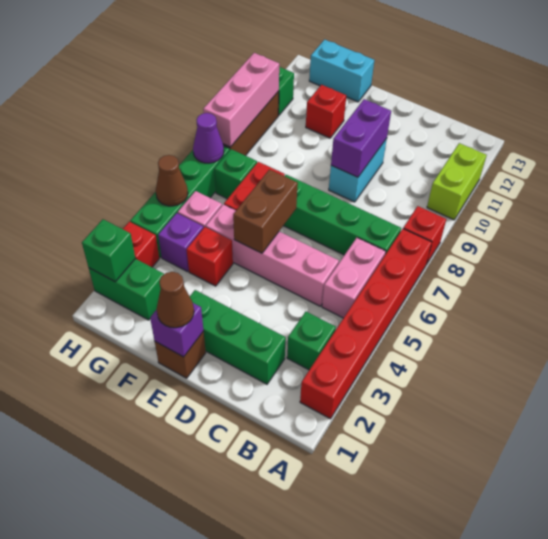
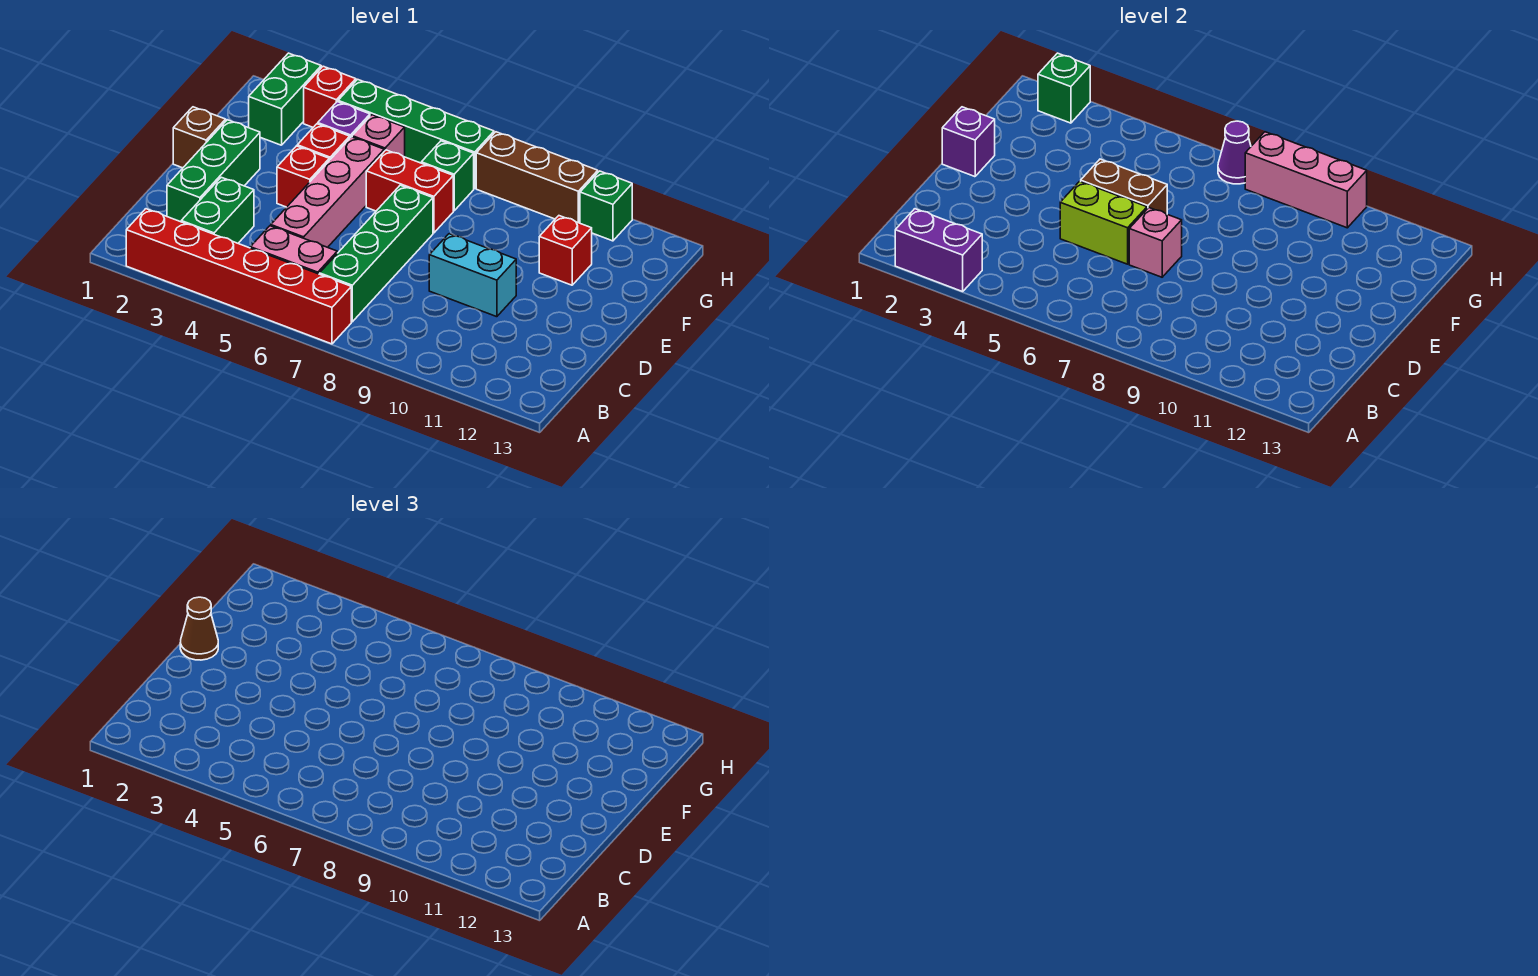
red 1x1 brick [403,206,446,263] -> red 1x1 brick moved to [277,146,329,207]
lime 1x2 brick [427,143,487,220] -> lime 1x2 brick moved to [1060,181,1147,264]
green 1x1 brick [287,312,336,370] -> green 1x2 brick [181,177,254,243]
none -> pink 1x1 brick [1129,208,1182,277]
purple 1x2 brick [331,99,391,177] -> purple 1x2 brick moved to [895,209,982,292]
cyan 1x2 brick [309,40,374,102] -> none
brown 1x1 cone [156,155,188,206] -> none

